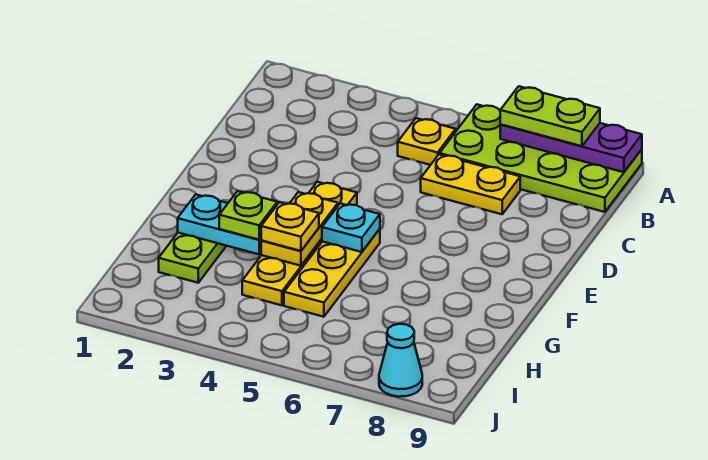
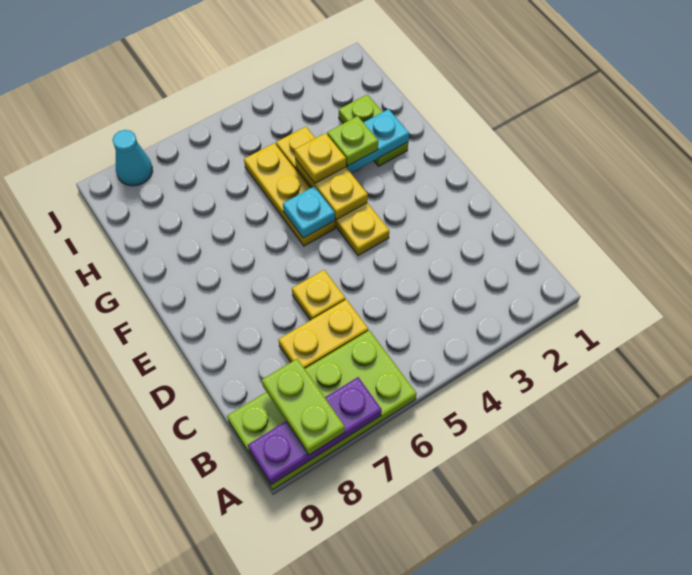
lime 1x2 plate [500,86,600,146] -> lime 1x2 plate turned to [262,359,345,455]
yellow 1x1 plate [398,118,456,165] -> yellow 1x1 plate moved to [292,270,345,320]

